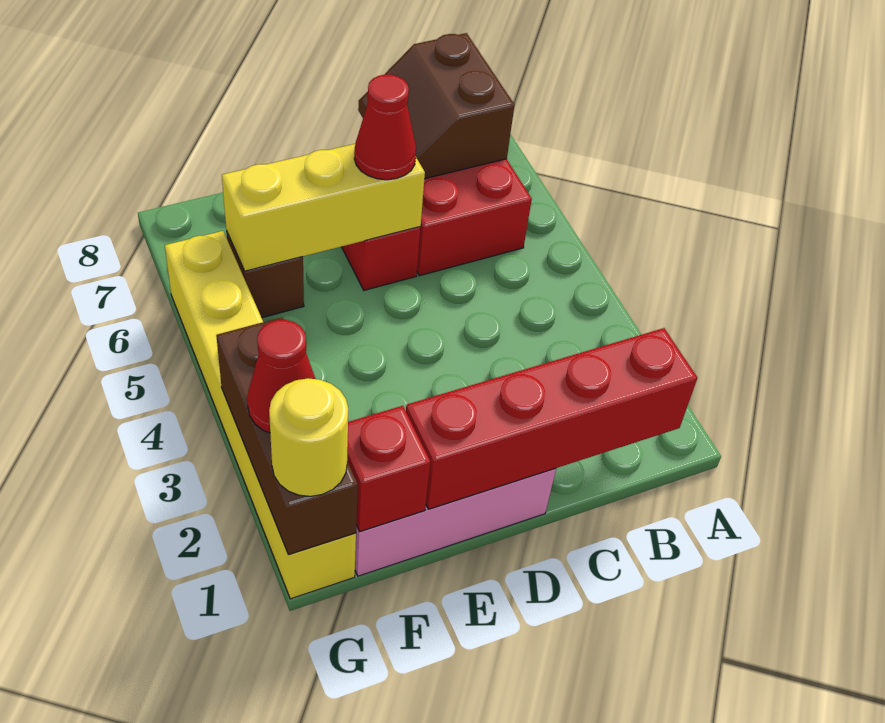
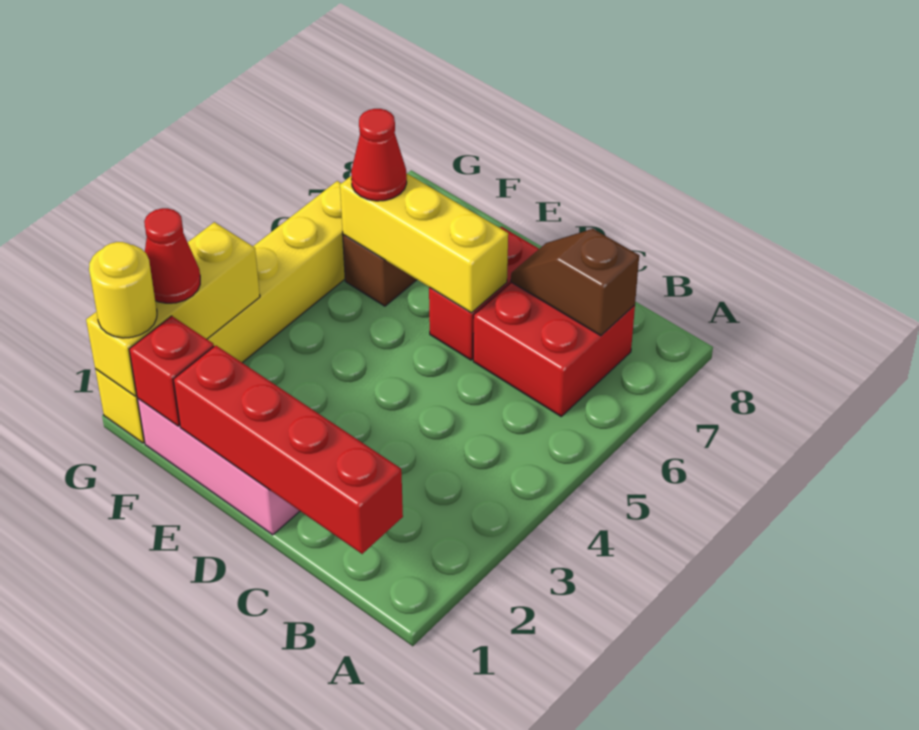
brown 2x2 slope [358,33,514,179] -> brown 1x2 slope [511,229,639,336]
red 1x1 cone [354,75,416,180] -> red 1x1 cone moved to [351,109,407,201]
brown 1x3 brick [216,317,358,555] -> yellow 1x3 brick [86,222,260,396]

